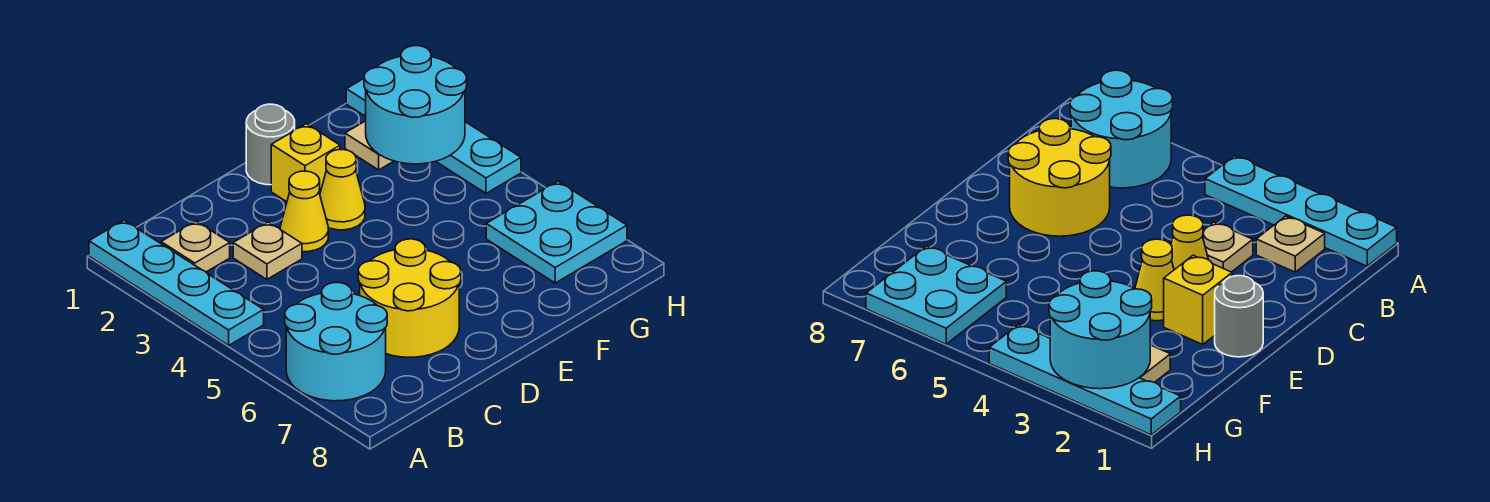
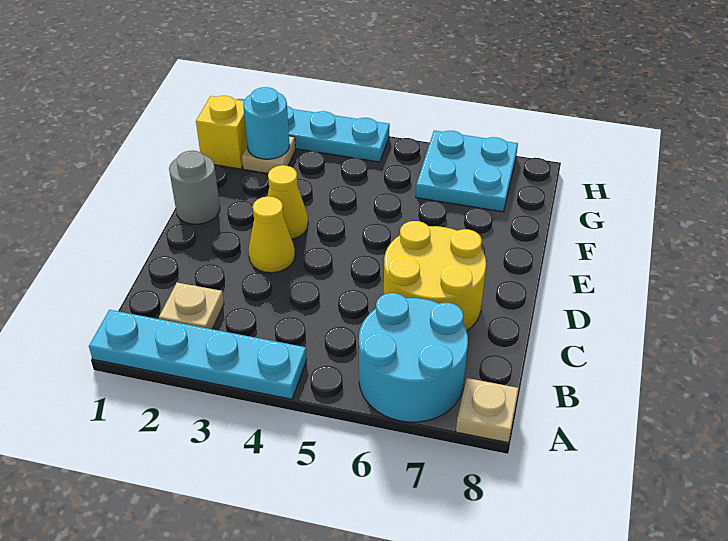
tan 1x1 plate [233,222,302,279] -> tan 1x1 plate moved to [456,378,519,443]
yellow 1x1 brick [271,124,340,202] -> yellow 1x1 brick moved to [196,96,247,169]
cyan 2x2 round brick [364,46,467,164] -> cyan 1x1 round brick [243,87,290,159]

